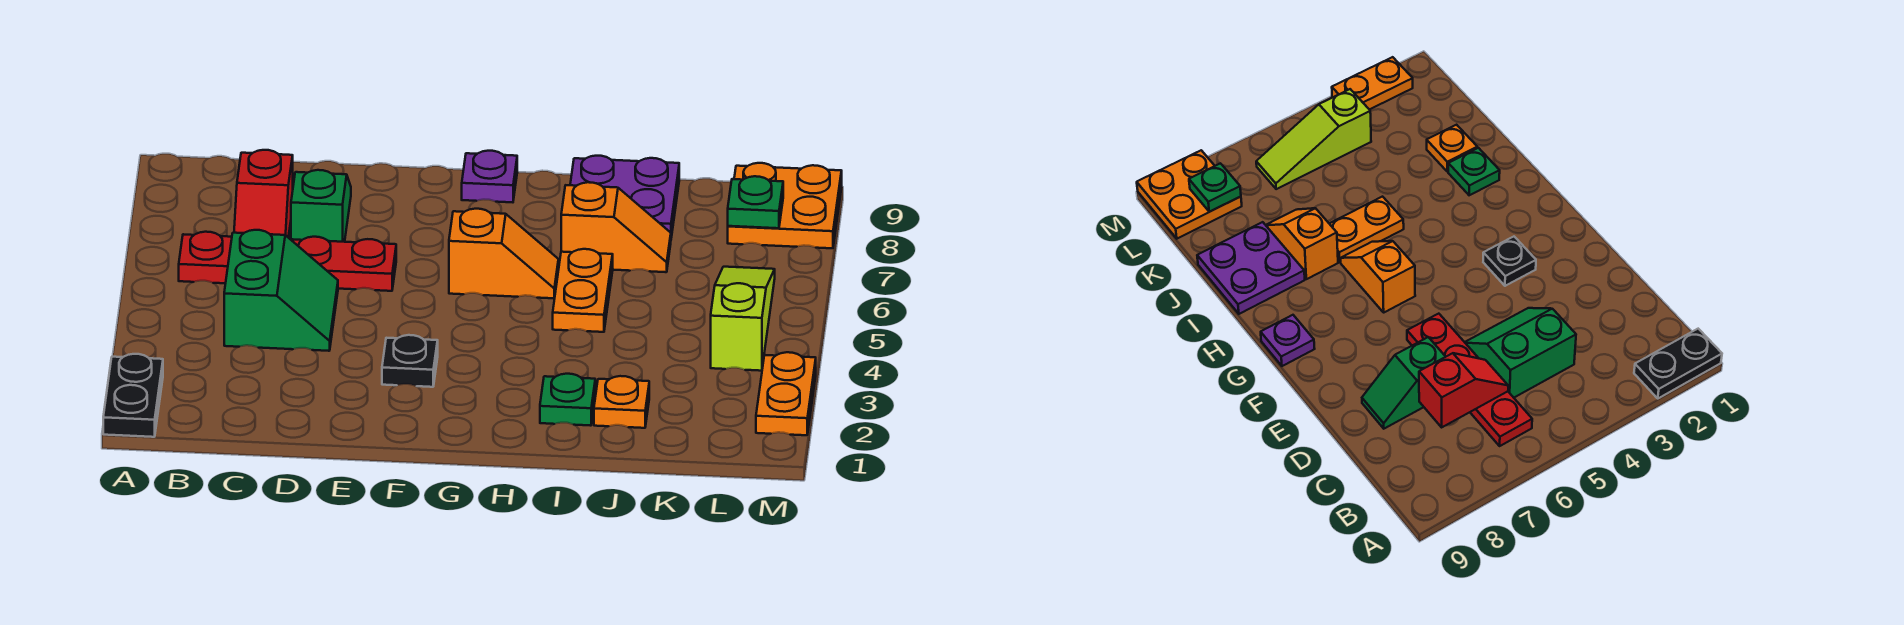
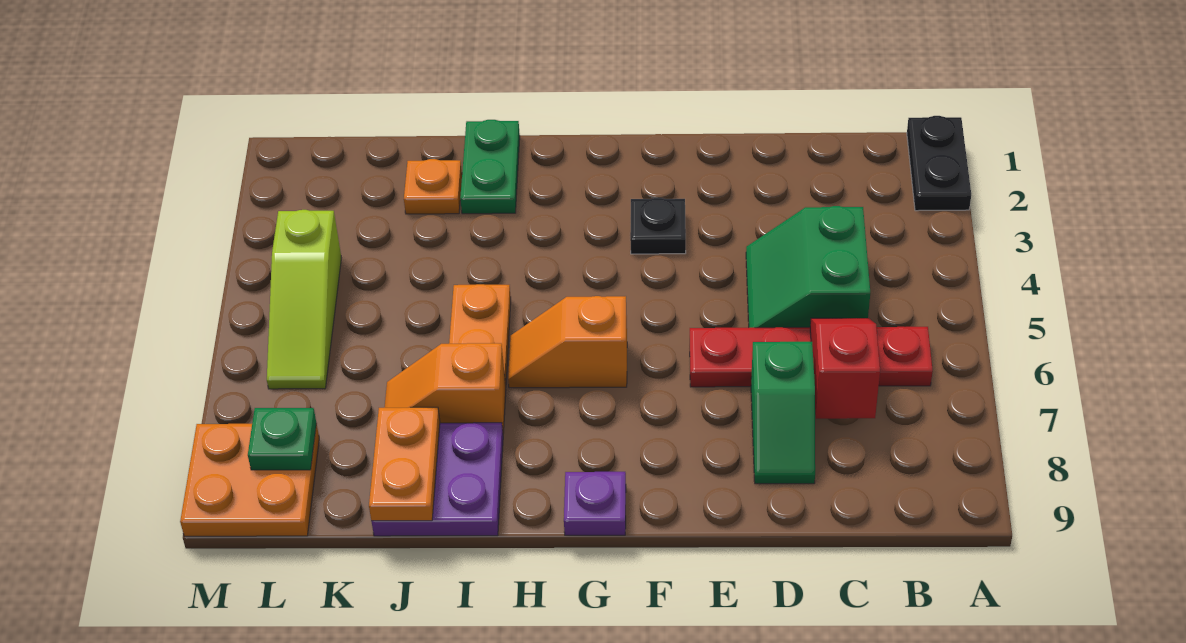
green 1x1 plate [540,374,595,426] -> green 1x2 plate [460,120,520,214]
orange 1x2 plate [756,352,816,435] -> orange 1x2 plate moved to [369,407,440,521]

